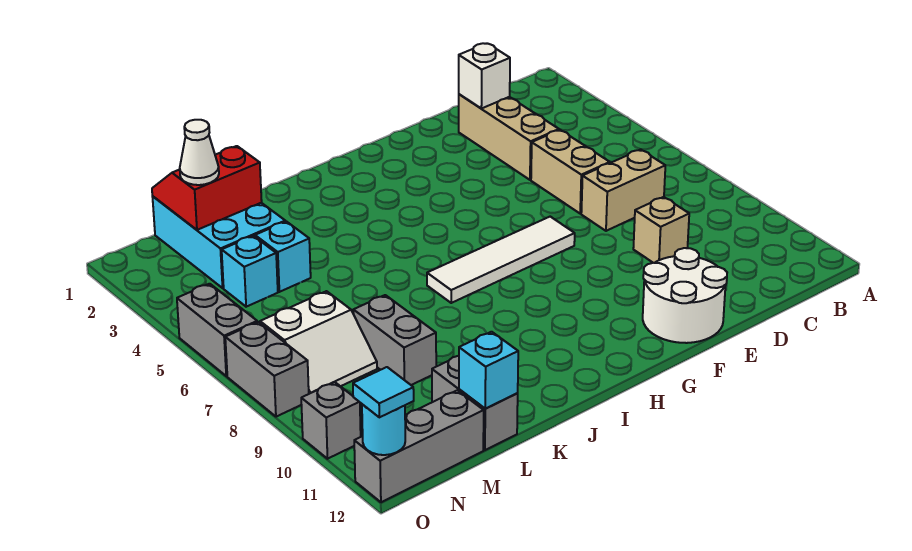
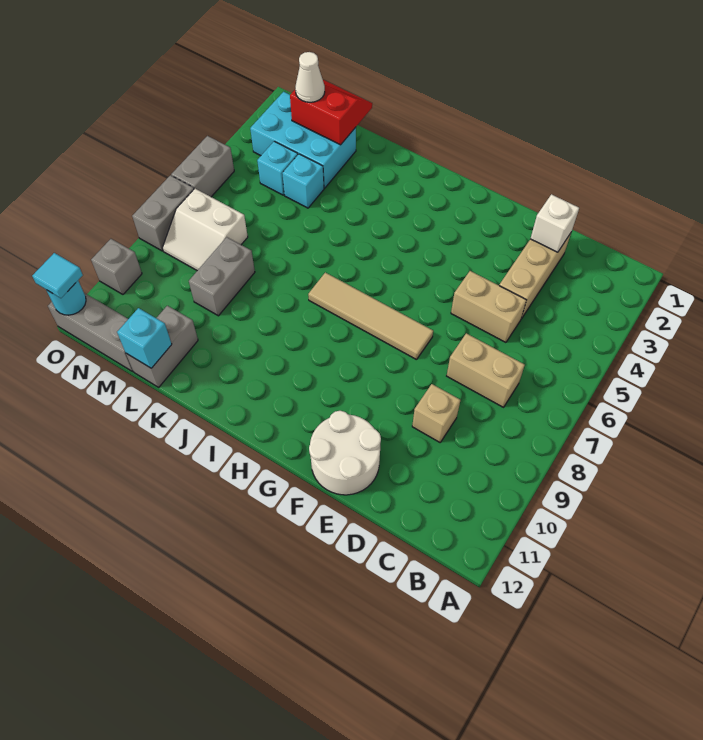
tan 1x2 brick [531,130,610,214] -> tan 1x2 brick turned to [451,271,526,342]
white 1x4 tile [427,217,575,303] -> tan 1x4 tile [308,272,433,360]
cyan 2x3 brick [152,196,285,288] -> cyan 2x3 brick turned to [250,92,356,188]

